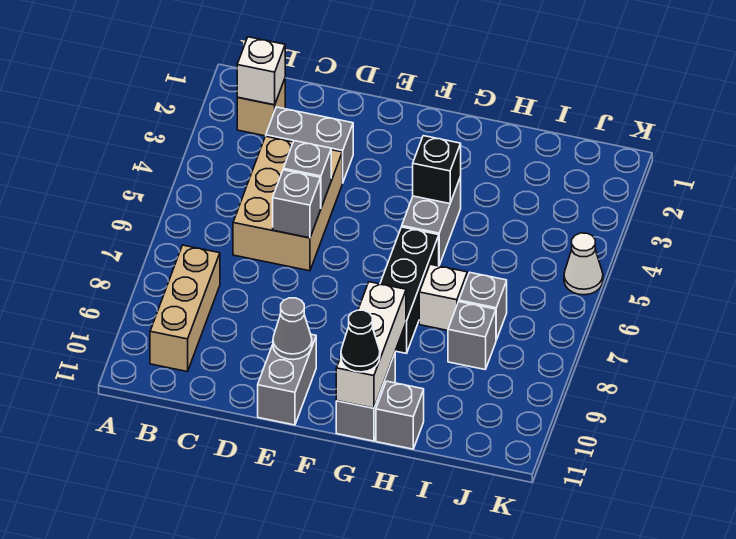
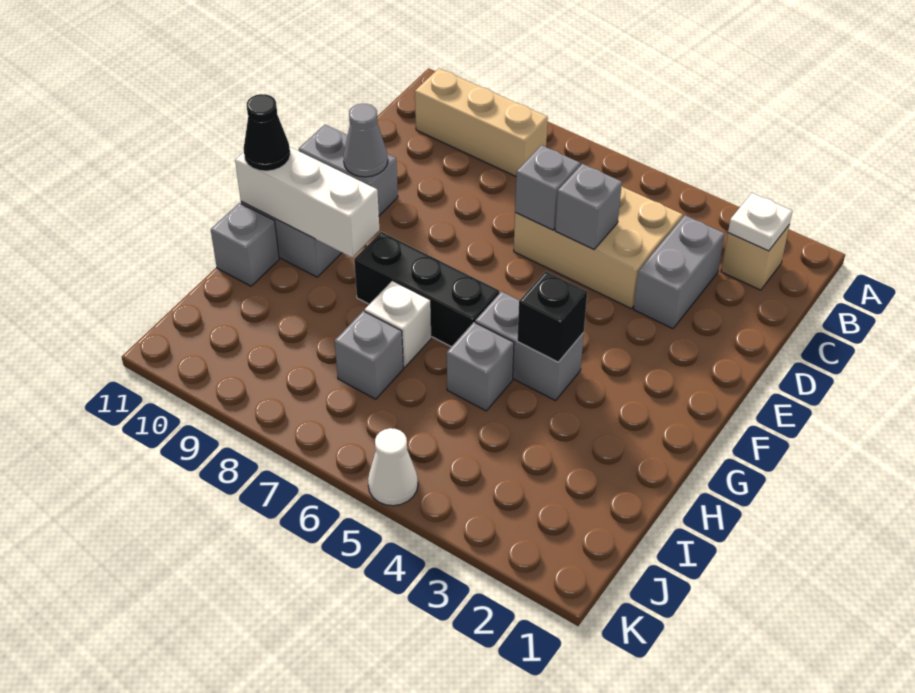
white 1x1 brick [237,37,285,105] -> white 1x1 plate [728,193,792,251]
grey 1x1 brick [448,302,496,369] -> grey 1x1 brick moved to [447,322,514,411]

